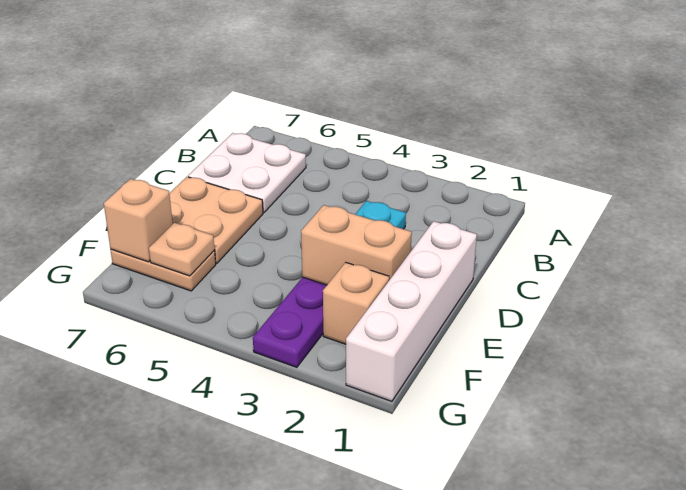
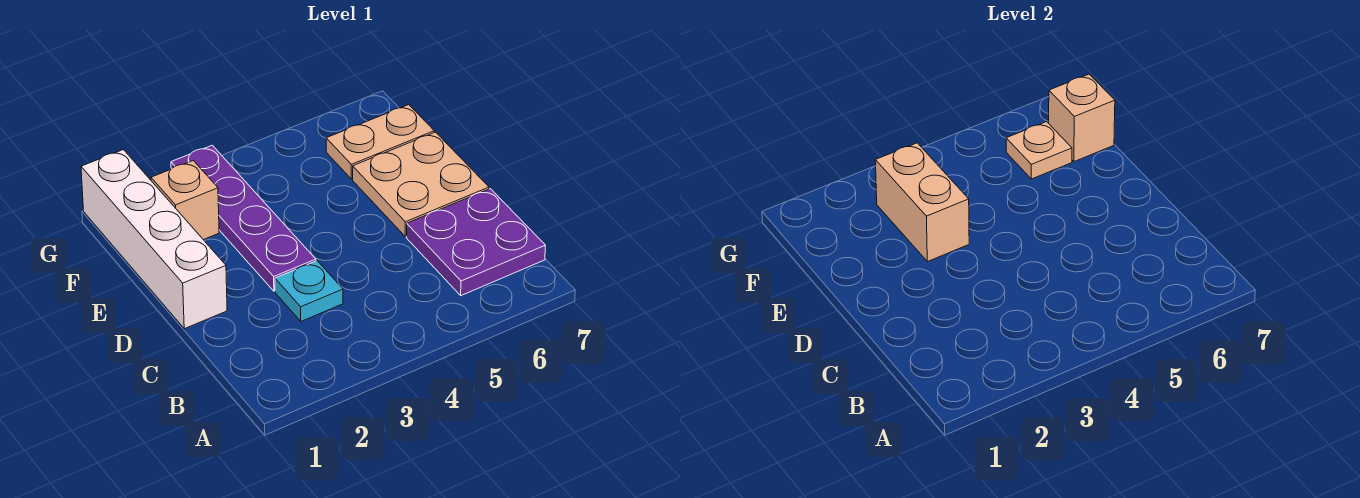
white 2x2 plate [188,133,306,213] -> purple 2x2 plate [406,189,545,296]
tan 1x2 brick [301,205,412,285] -> tan 1x2 brick turned to [875,143,969,262]

